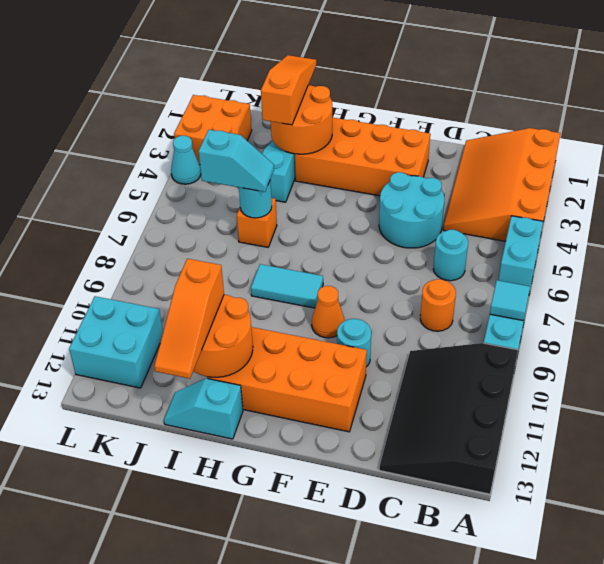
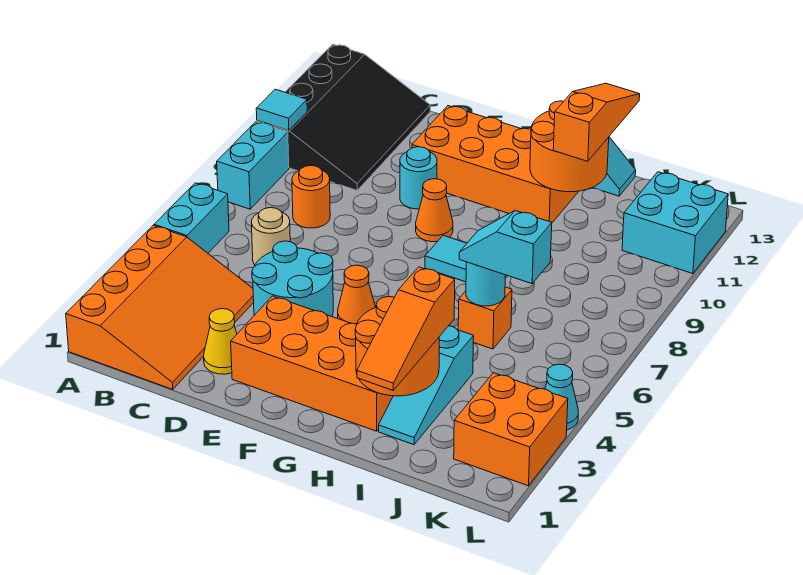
cyan 1x1 tile [490,280,530,321] -> cyan 1x1 tile moved to [256,89,307,130]
cyan 1x1 round brick [433,230,468,281] -> tan 1x1 round brick [251,208,290,265]
none -> yellow 1x1 cone [204,309,237,374]
none -> orange 1x1 cone [338,265,376,324]

